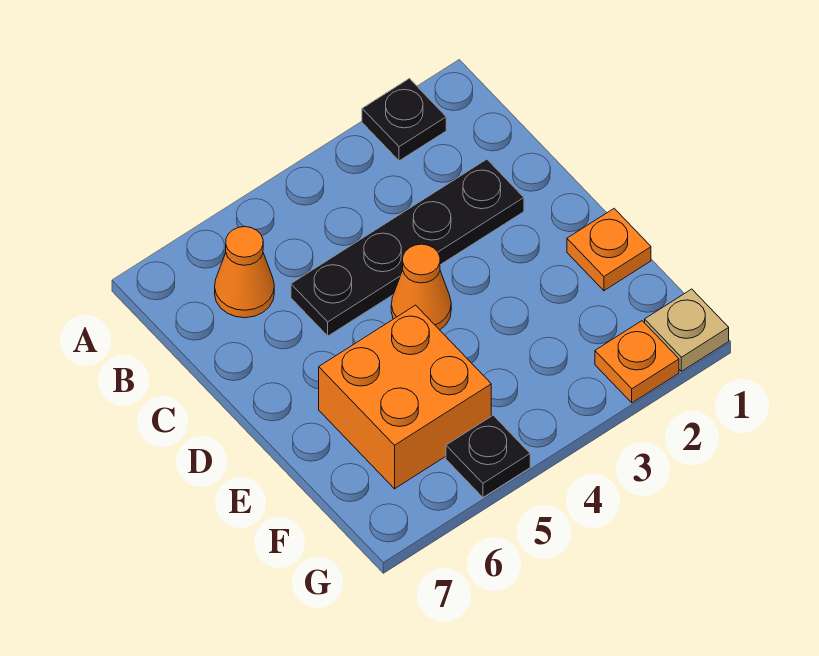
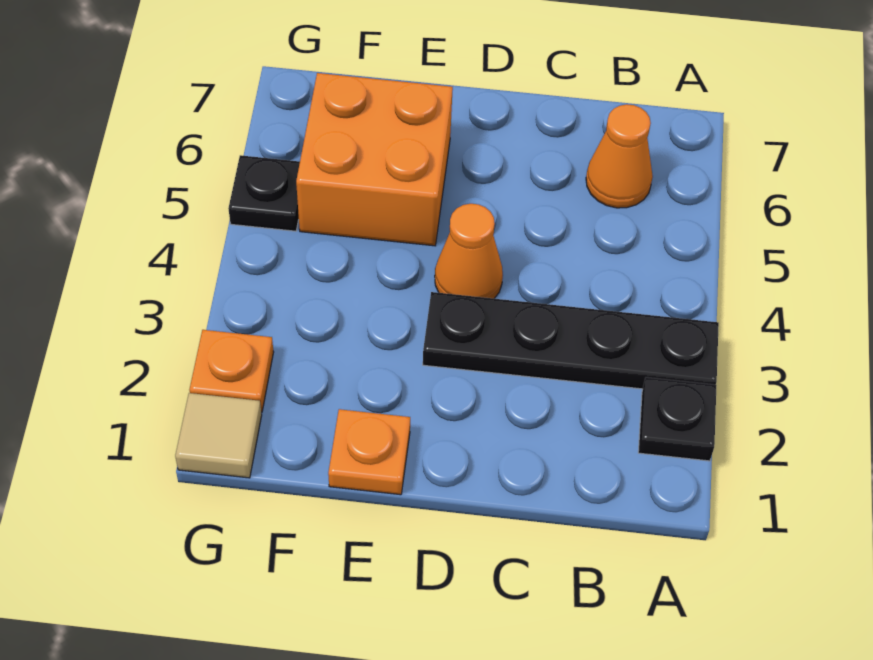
black 1x4 plate [291,159,524,336] -> black 1x4 plate turned to [423,292,719,389]
tan 1x1 plate [645,289,729,371] -> tan 1x1 tile [175,393,262,478]

